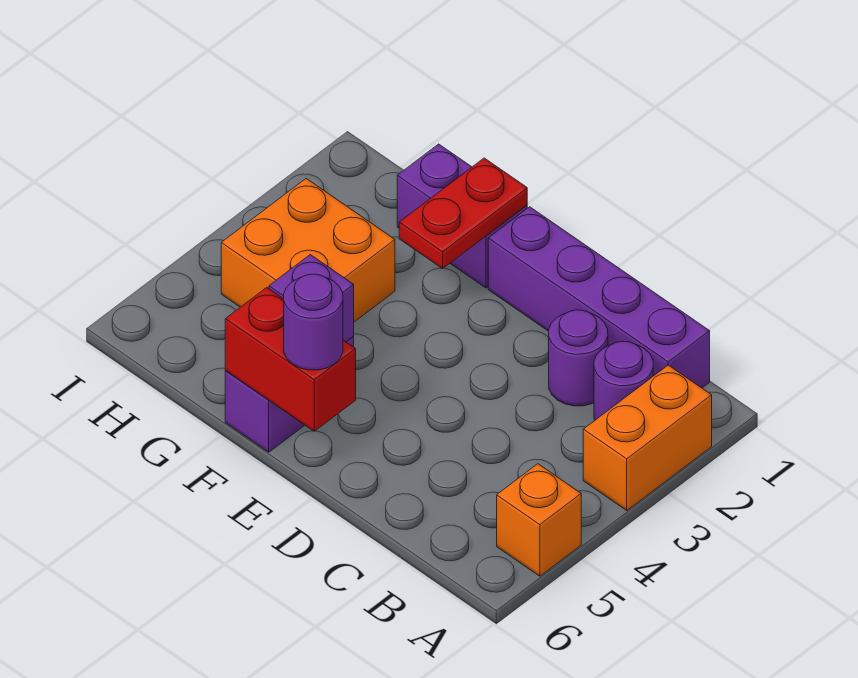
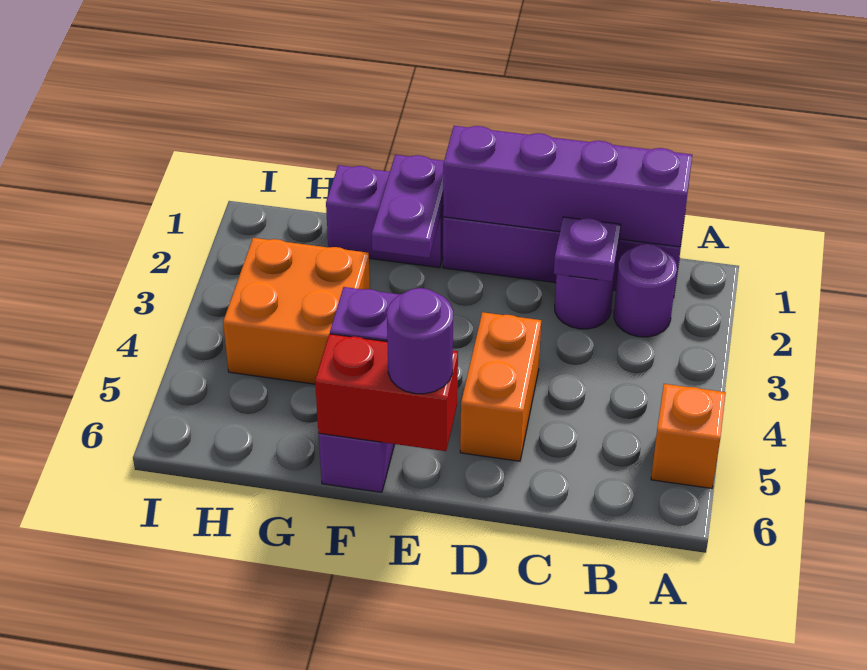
orange 1x2 brick [583,365,712,510] -> orange 1x2 brick moved to [460,312,541,461]
none -> purple 1x4 brick [443,126,692,247]
none -> purple 1x1 plate [554,217,621,281]
red 1x2 plate [399,158,527,268] -> purple 1x2 plate [372,155,444,258]

